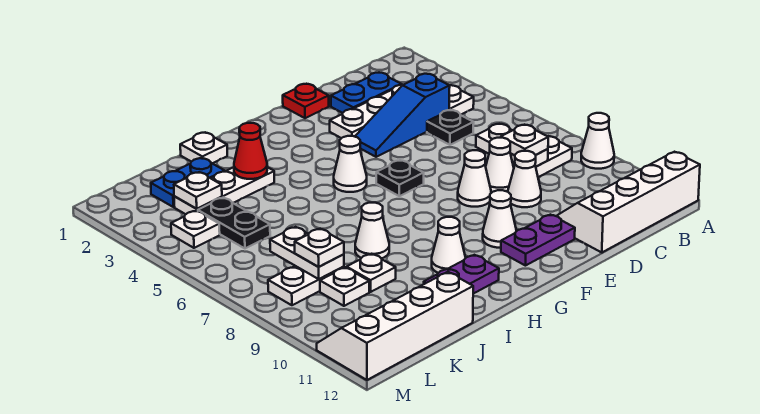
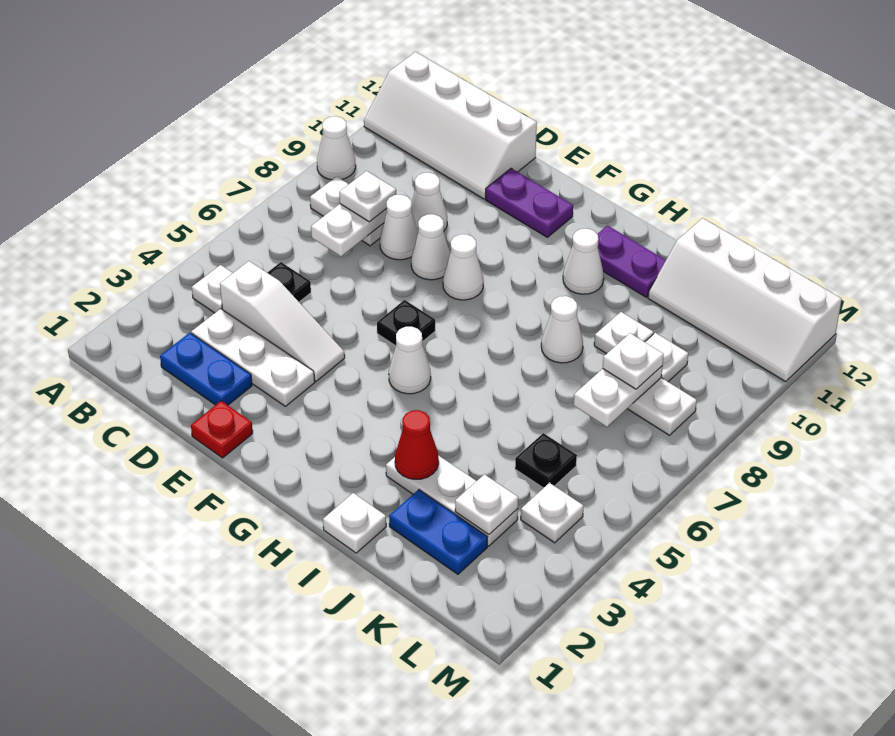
blue 1x3 slope [355,74,450,157] -> white 1x3 slope [220,261,345,381]
white 1x1 cone [483,190,516,248] -> white 1x1 cone moved to [443,234,484,300]
black 1x2 plate [198,198,270,248] -> black 1x1 plate [515,433,577,488]

